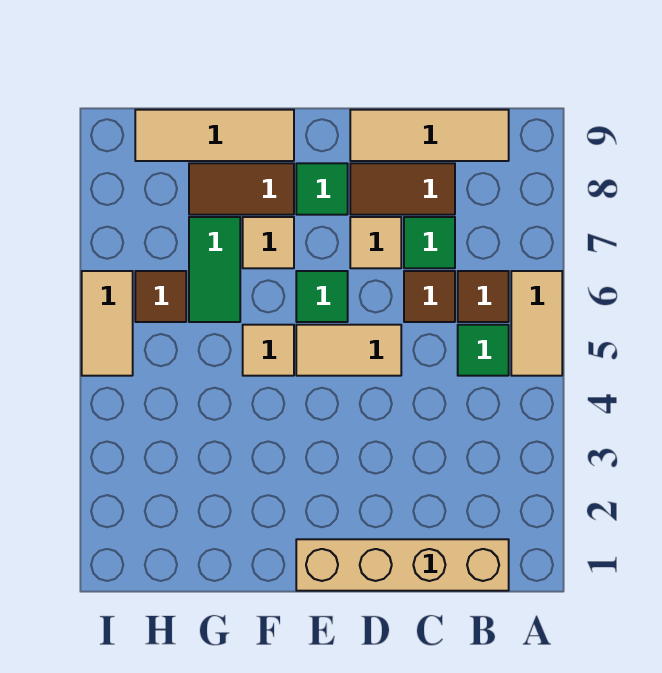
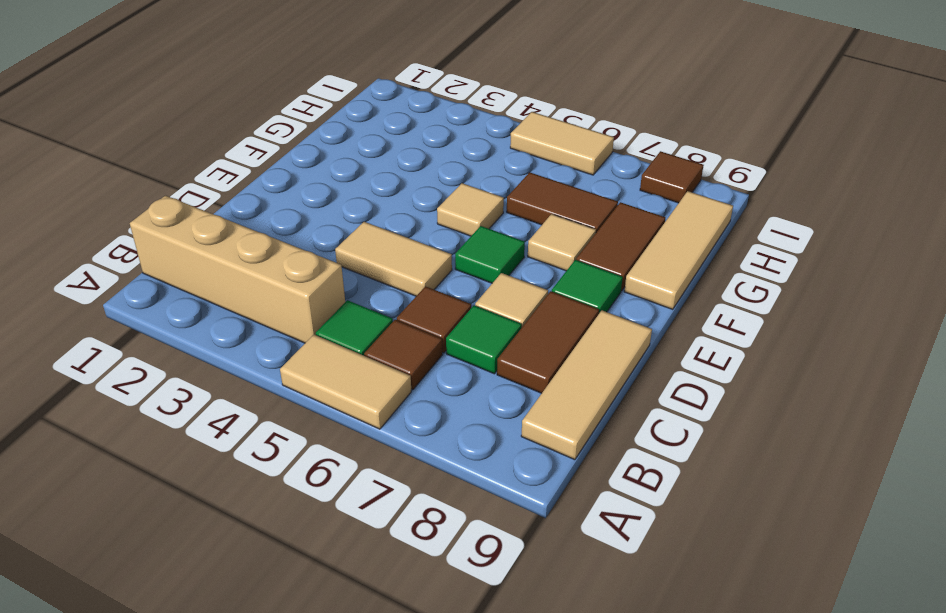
tan 1x4 brick [296,539,509,591] -> tan 1x4 brick turned to [130,196,345,343]
tan 1x2 tile [296,325,401,376] -> tan 1x2 tile turned to [335,222,452,296]
green 1x2 tile [189,217,240,322] -> brown 1x2 tile [507,172,618,233]
brown 1x1 tile [135,271,186,322] -> brown 1x1 tile moved to [640,151,704,203]

